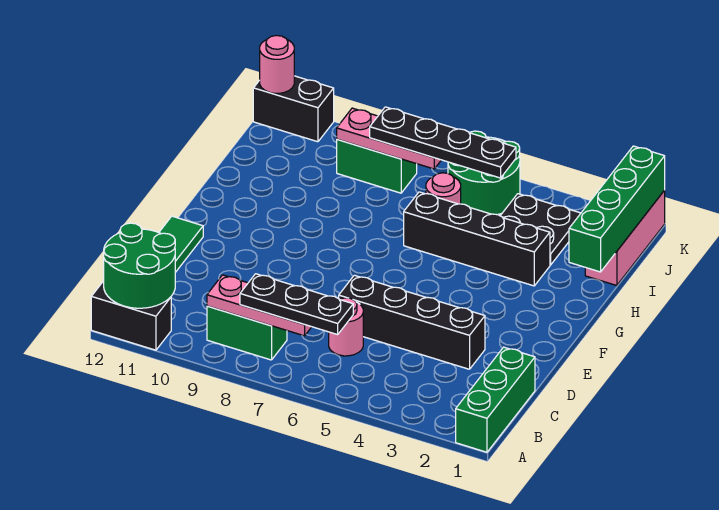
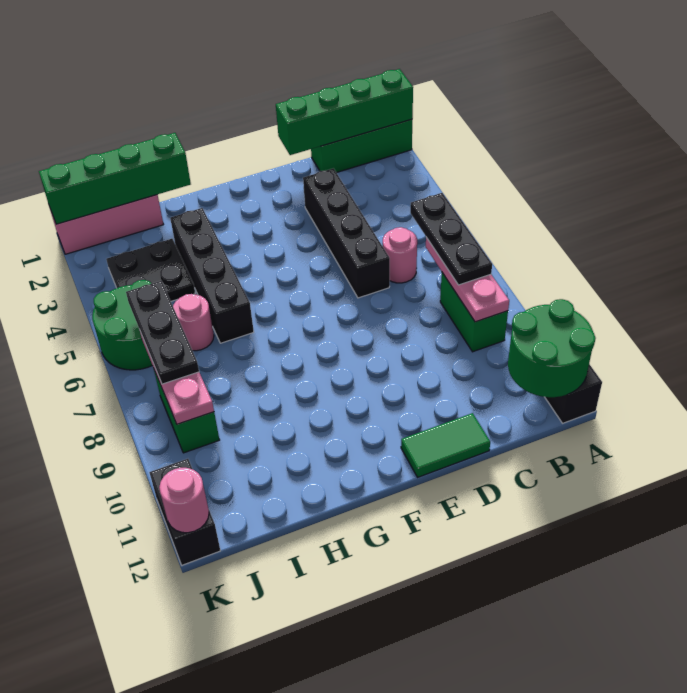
none -> green 1x4 brick [276,69,413,155]
black 1x4 plate [370,107,516,178] -> black 1x3 plate [126,281,199,384]

